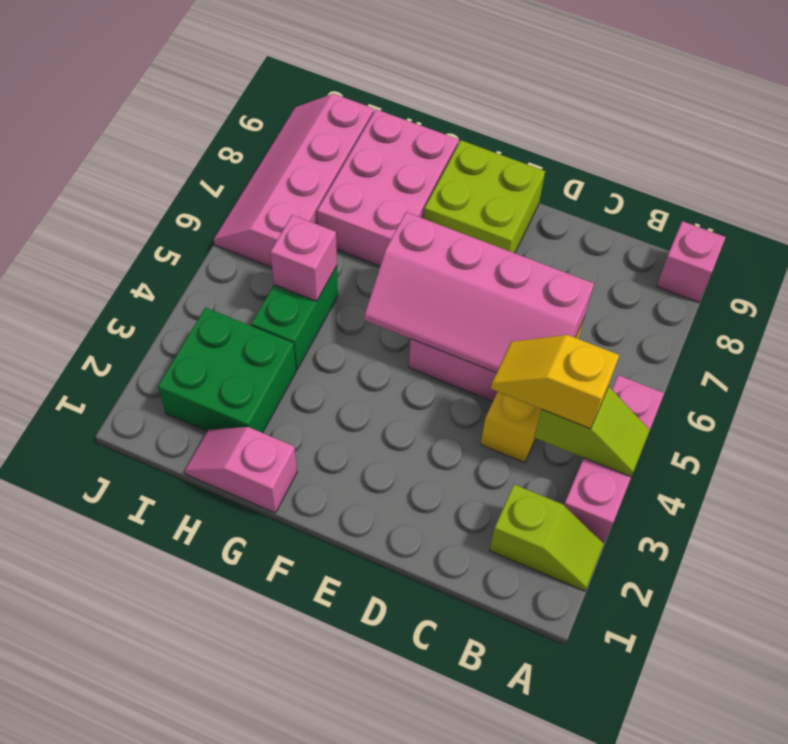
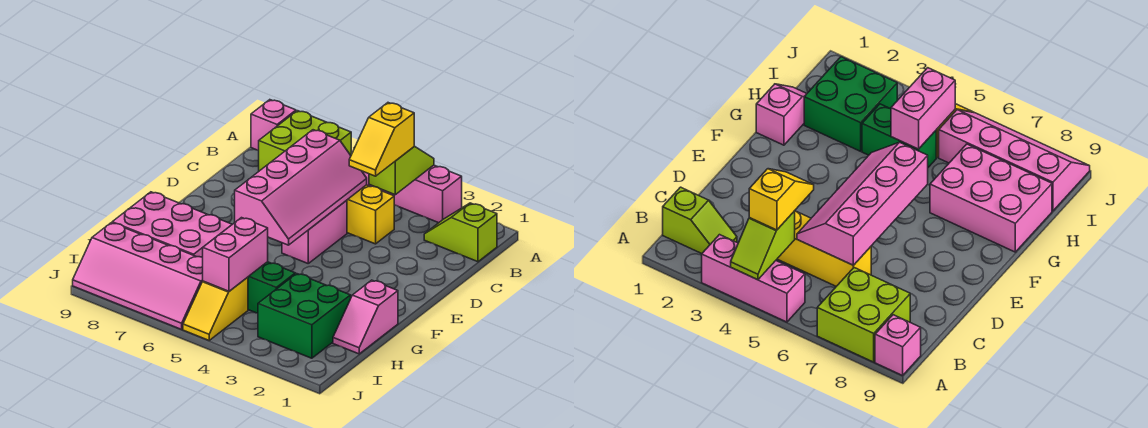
lime 1x2 slope [489,484,604,591] -> lime 1x2 slope turned to [424,203,497,262]
lime 2x2 brick [424,140,545,253] -> lime 2x2 brick moved to [259,111,351,171]
pink 1x1 brick [270,215,337,301] -> pink 1x2 brick [203,218,268,291]
none -> yellow 1x2 slope [183,277,248,340]

